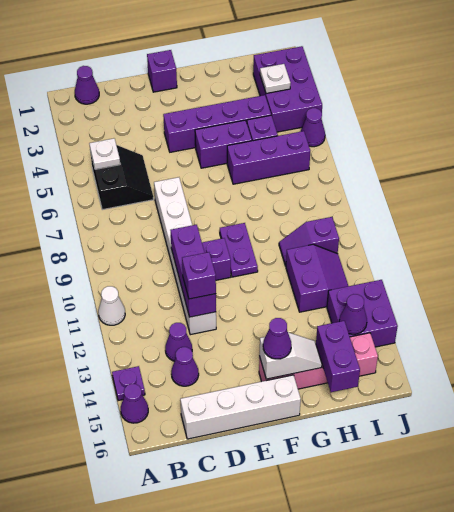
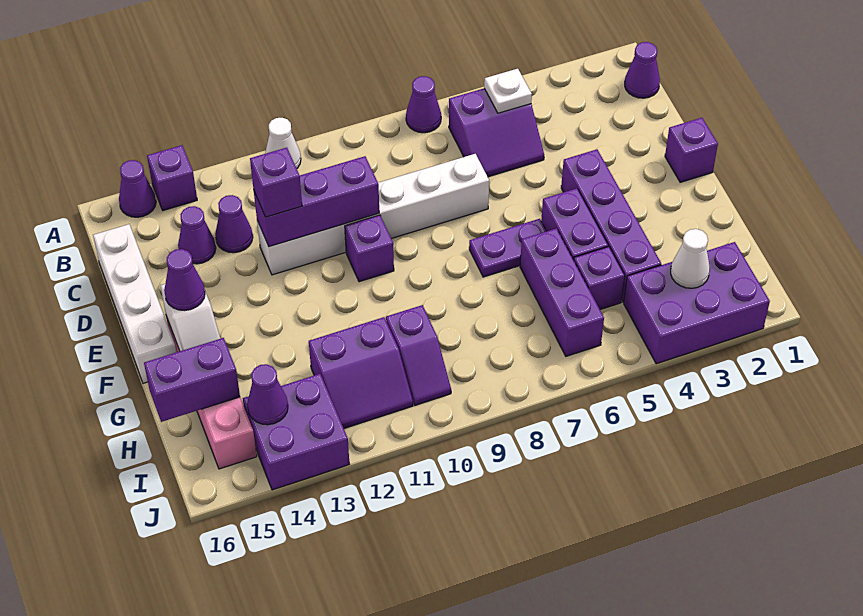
purple 1x1 plate [112,366,145,401] -> purple 1x1 brick [147,145,197,210]
black 2x2 slope [90,145,154,210] -> purple 2x2 slope [449,88,544,177]
purple 1x2 plate [220,223,258,277] -> purple 1x2 plate moved to [469,219,546,277]
purple 1x2 slope [279,217,339,266] -> purple 1x2 slope turned to [386,305,451,405]
white 1x1 plate [260,64,291,94] -> white 1x1 cone [671,229,710,288]
purple 1x1 cone [301,108,325,147] -> purple 1x1 cone moved to [406,76,441,133]

